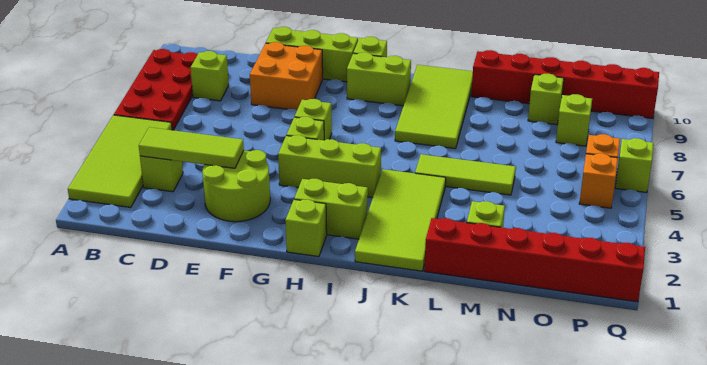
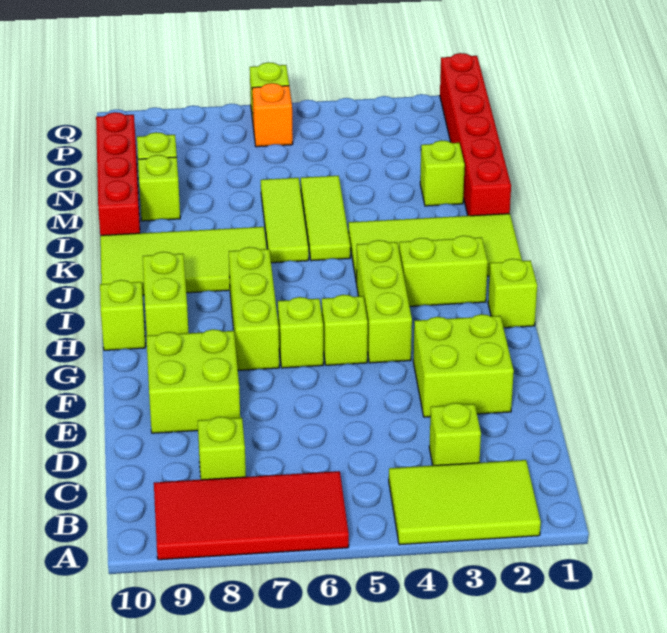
lime 2x4 tile [68,115,172,207] -> lime 2x3 tile [389,460,541,545]
red 2x4 plate [114,49,198,130] -> red 2x4 tile [154,471,349,560]
lime 1x3 tile [139,127,244,168] -> lime 1x3 tile moved to [261,178,309,263]
lime 2x2 round brick [202,150,270,222] -> lime 2x2 brick [413,314,514,417]
orange 2x2 brick [250,42,323,110] -> lime 2x2 brick [146,329,240,433]
lime 1x3 brick [266,27,358,82] -> lime 1x3 brick moved to [229,247,279,370]
lime 1x2 brick [294,179,368,239] -> lime 1x2 brick turned to [399,236,488,306]
red 1x6 brick [471,50,659,118] -> red 1x4 brick [96,112,140,235]
lime 1x1 brick [556,94,592,146] -> lime 1x1 brick moved to [138,155,180,221]
orange 1x1 brick [579,153,618,208] -> none

